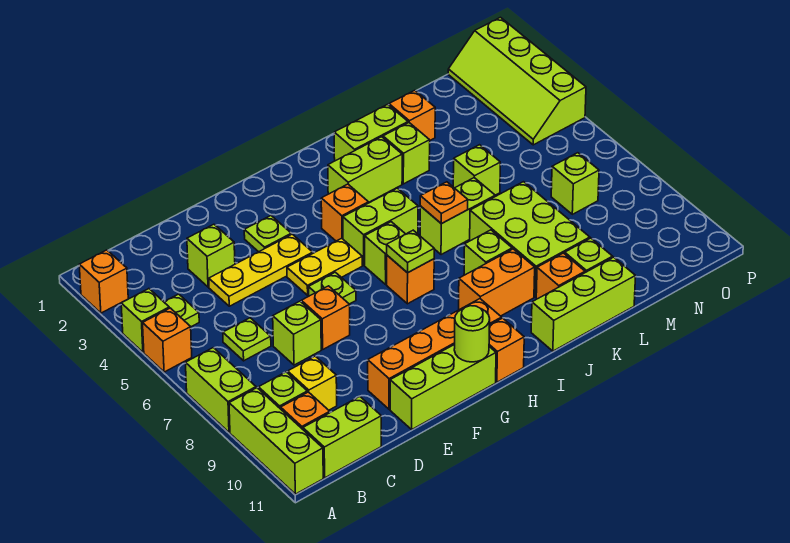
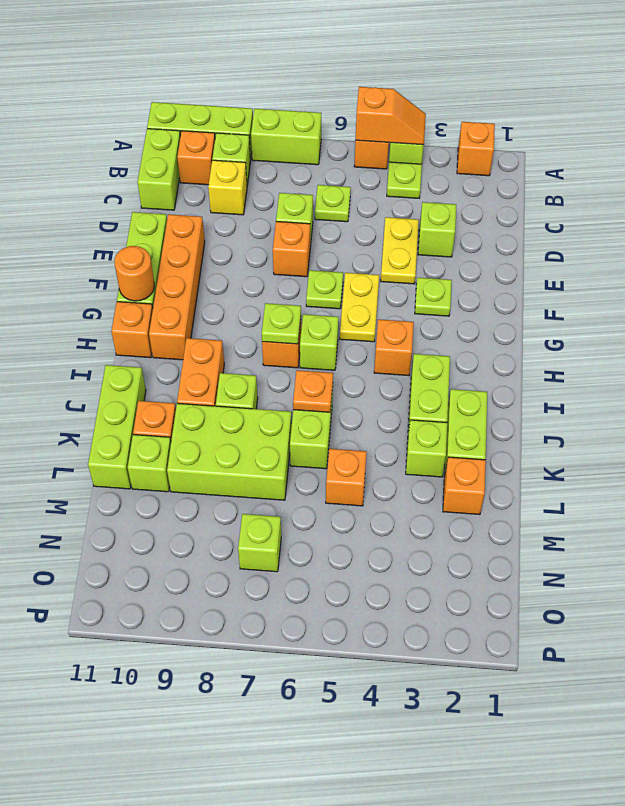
none -> orange 1x2 slope [356,87,426,145]
yellow 1x3 plate [209,234,313,306] -> yellow 1x2 plate [381,217,419,284]
lime 1x1 round brick [454,306,490,362] -> orange 1x1 round brick [114,246,154,301]
lime 1x2 brick [343,188,418,265] -> none
lime 1x1 brick [453,145,500,195] -> orange 1x1 brick [326,449,367,506]
lime 2x4 slope [448,17,586,145] -> none

